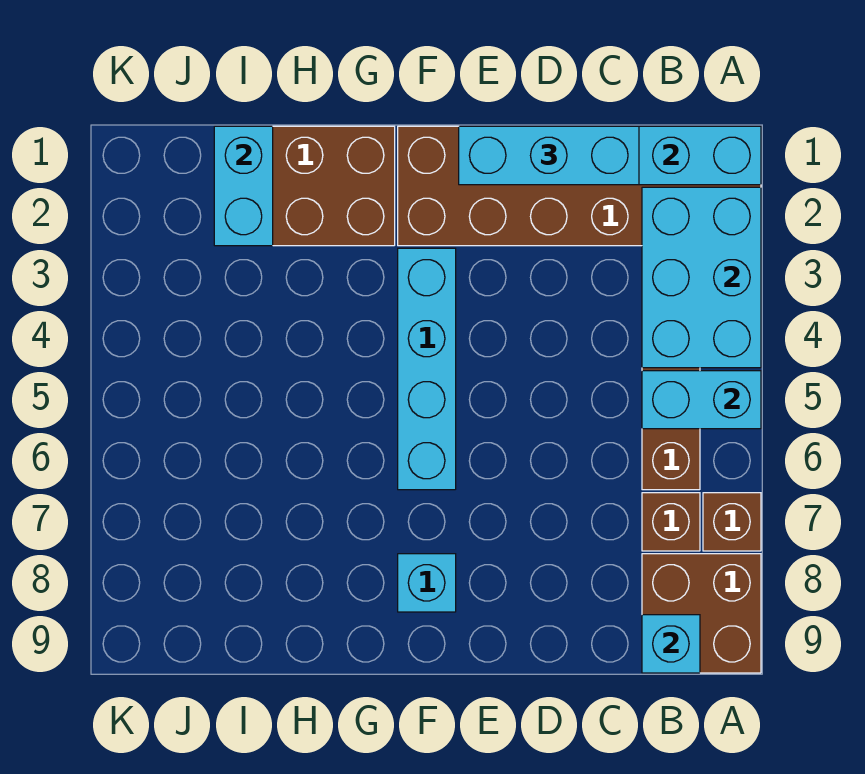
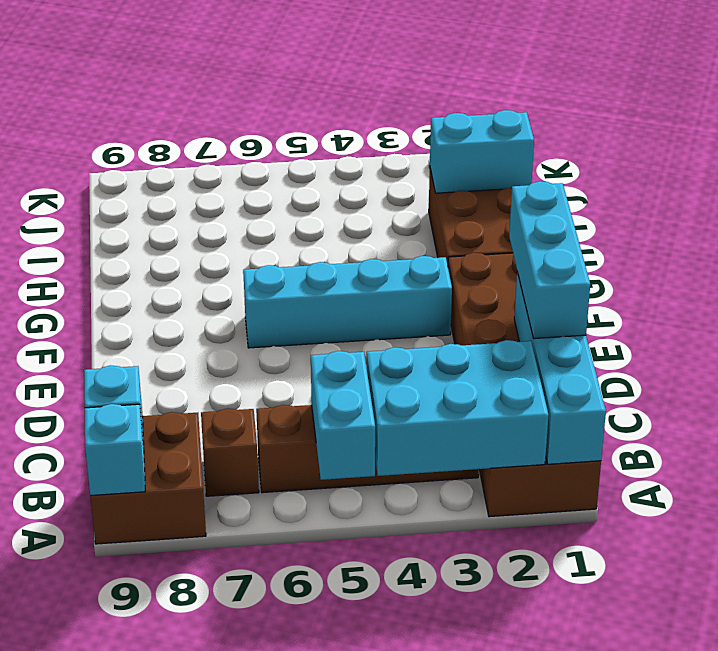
brown 1x1 brick [703,493,761,551] -> none
cyan 1x1 brick [398,554,456,612] -> cyan 1x1 brick moved to [85,404,145,496]

